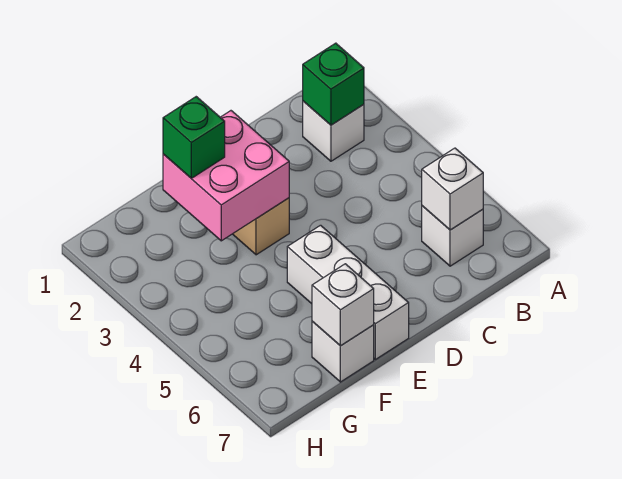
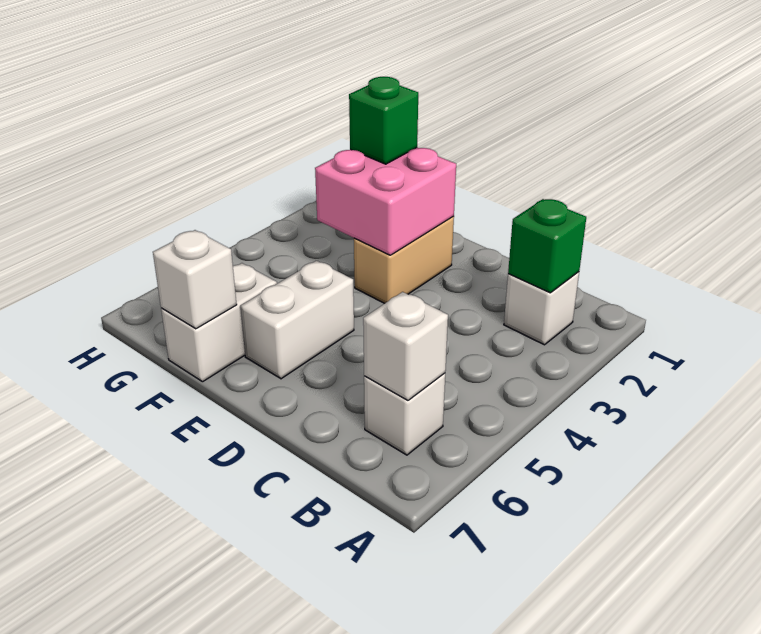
white 1x3 brick [287,225,409,359] -> white 1x2 brick [241,261,354,379]
white 1x1 brick [312,322,374,382] -> white 1x2 brick [161,263,277,382]

